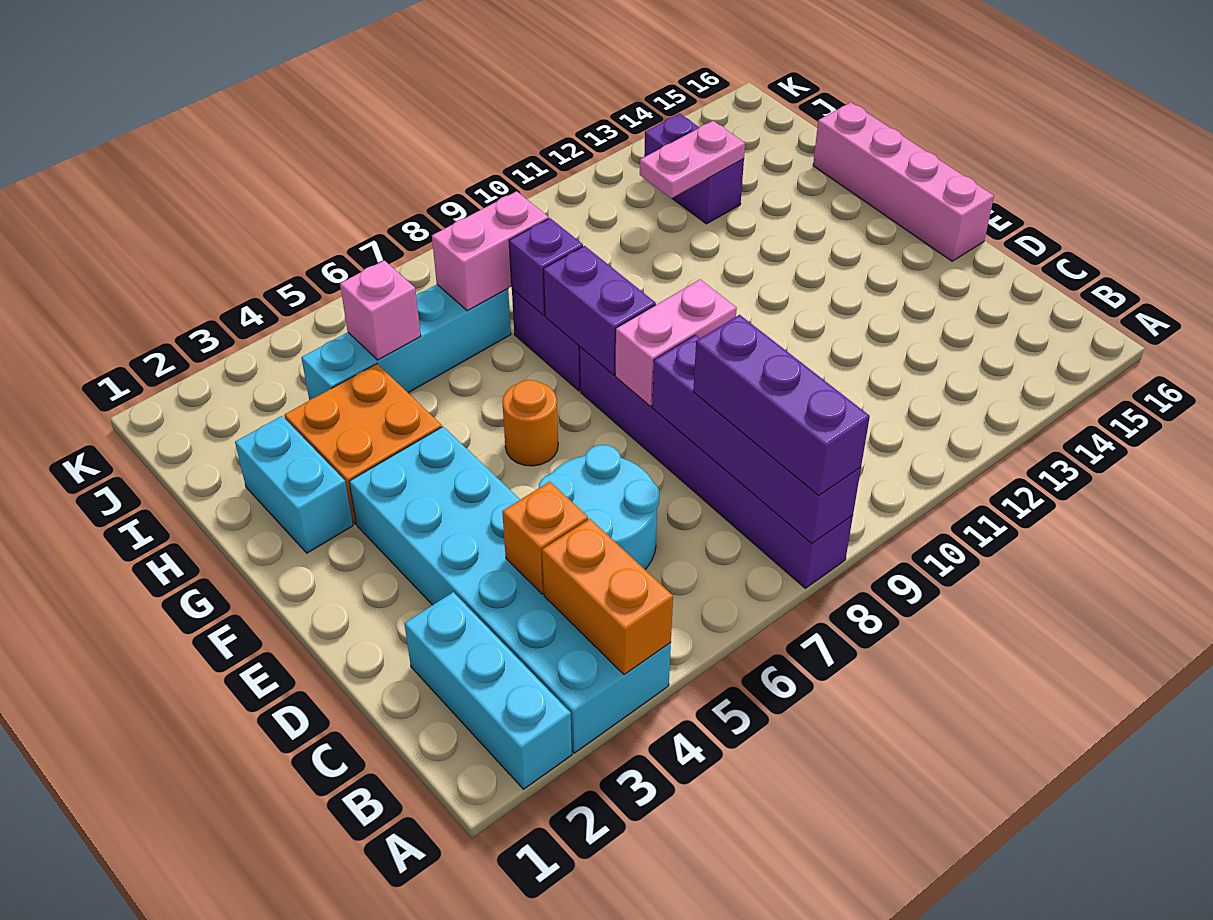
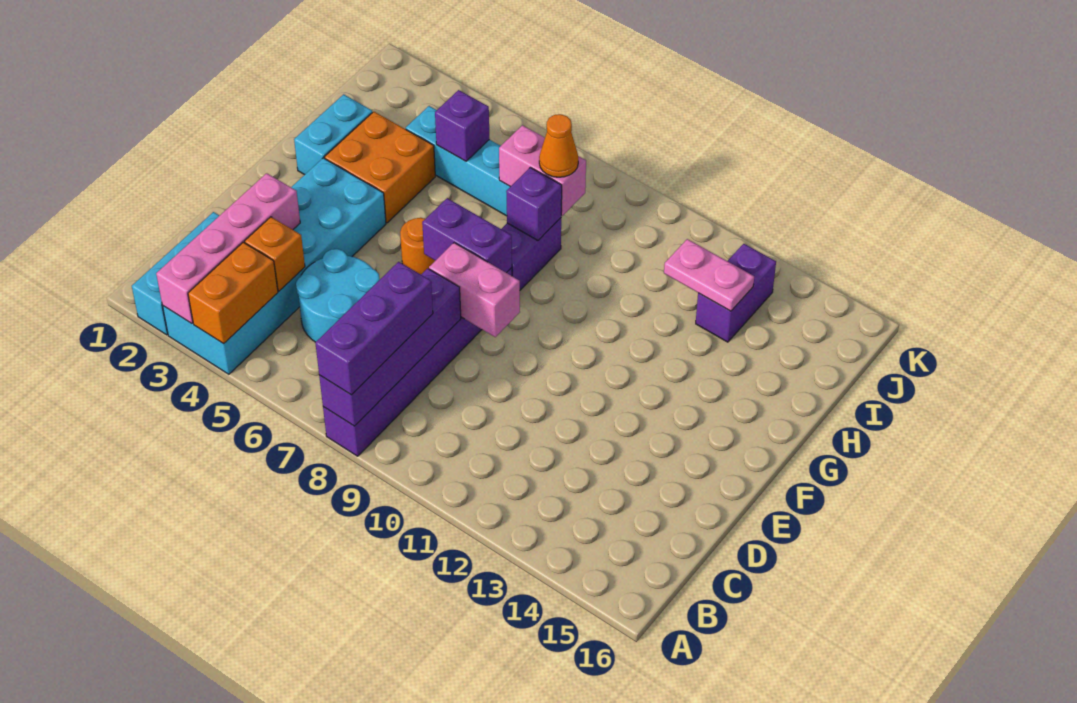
pink 1x4 brick [813,102,994,261] -> pink 1x4 brick moved to [156,173,300,324]
purple 1x2 brick [543,246,656,375] -> purple 1x2 brick turned to [422,198,512,273]
pink 1x1 brick [340,260,421,360] -> purple 1x1 brick [435,90,489,161]
none -> orange 1x1 cone [539,114,578,177]

